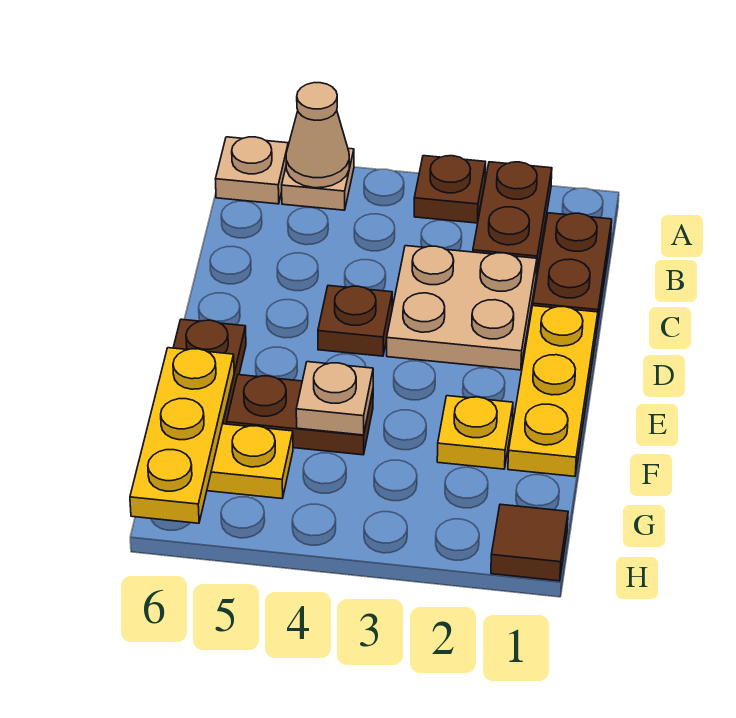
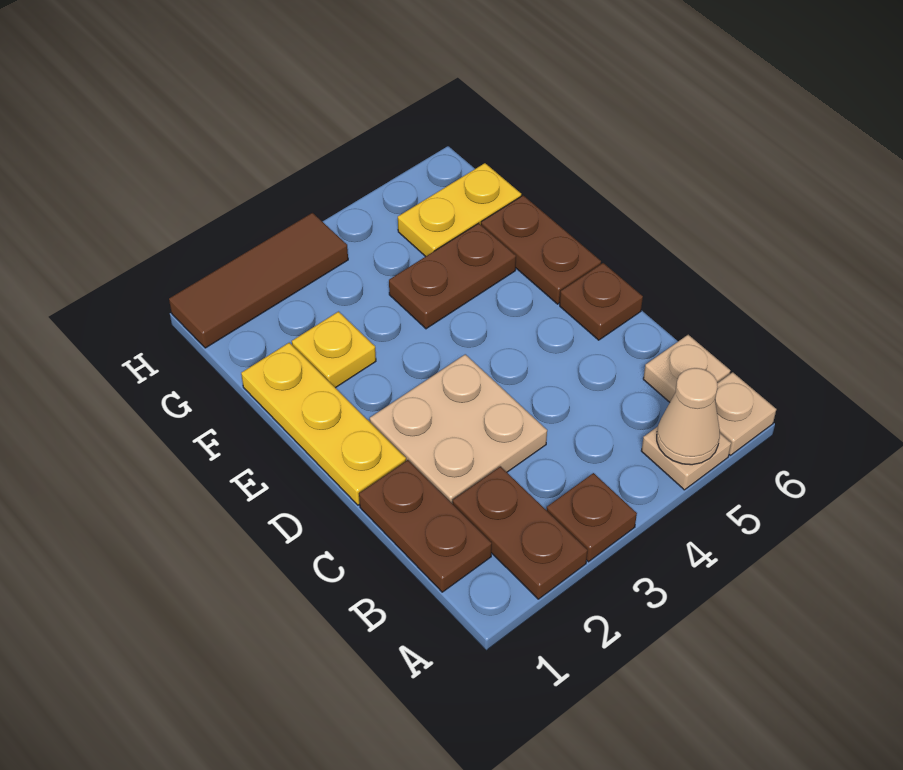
brown 1x1 plate [318,286,392,356] -> brown 1x1 plate moved to [560,263,643,340]
tan 1x1 plate [296,362,373,435] -> tan 1x1 plate moved to [643,335,730,402]
yellow 1x3 plate [130,348,234,523] -> none
brown 1x1 tile [491,504,568,581] -> brown 1x3 tile [169,213,348,348]

